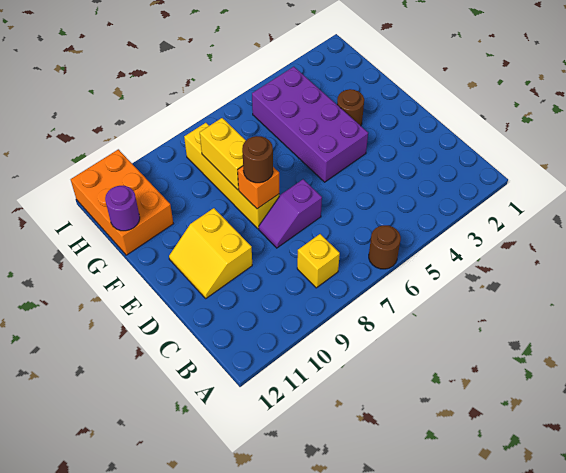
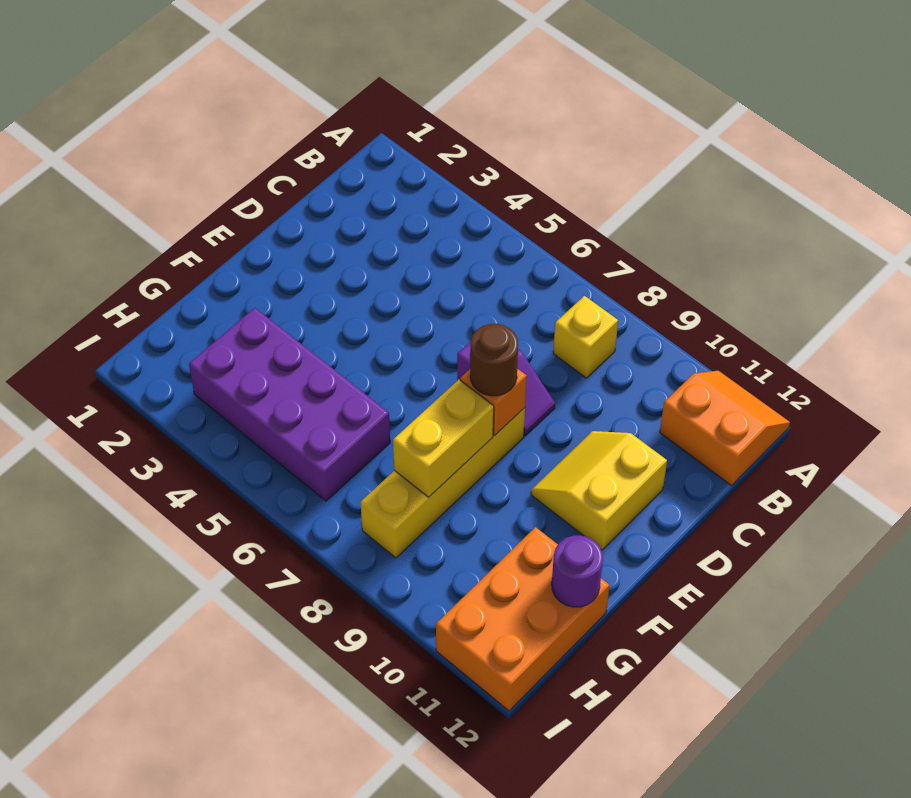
brown 1x1 round brick [369,225,401,269] -> none
none -> orange 2x2 slope [660,371,790,486]
yellow 2x2 slope [169,208,252,298] -> yellow 2x2 slope turned to [531,431,667,550]
purple 2x4 brick [252,67,368,182] -> purple 2x4 brick turned to [189,308,390,501]
brown 1x1 round brick [337,89,364,126] -> none

